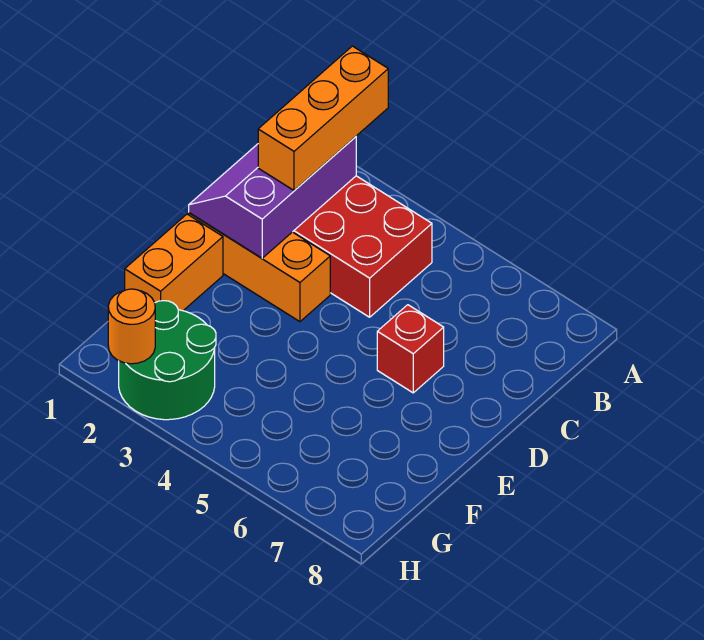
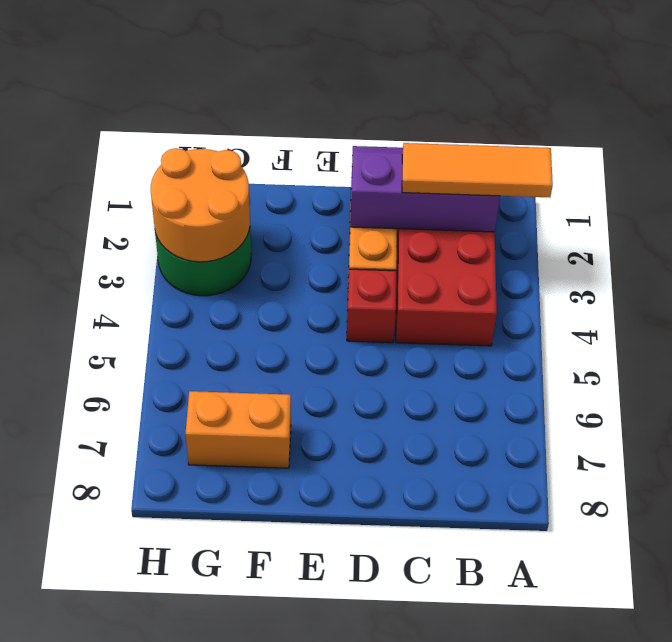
orange 1x3 brick [258,46,388,190] -> orange 1x3 tile [402,143,553,197]
red 1x1 brick [377,305,444,393] -> red 1x1 brick moved to [347,269,396,343]
orange 1x2 brick [125,214,223,311] -> orange 1x2 brick moved to [185,391,291,468]
orange 1x1 round brick [108,289,155,364] -> orange 2x2 round brick [151,148,250,262]

